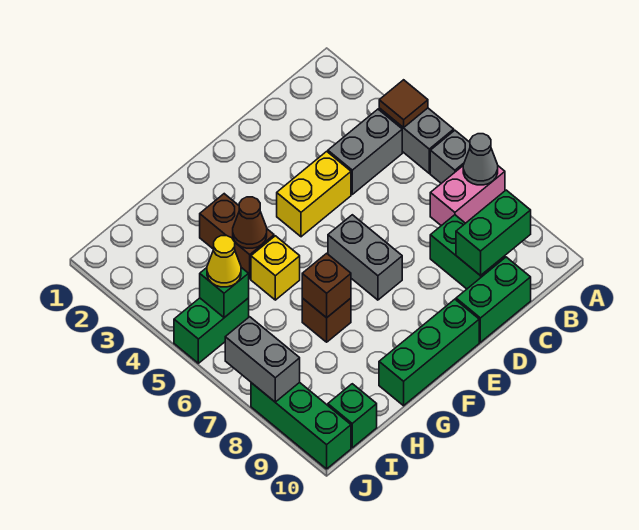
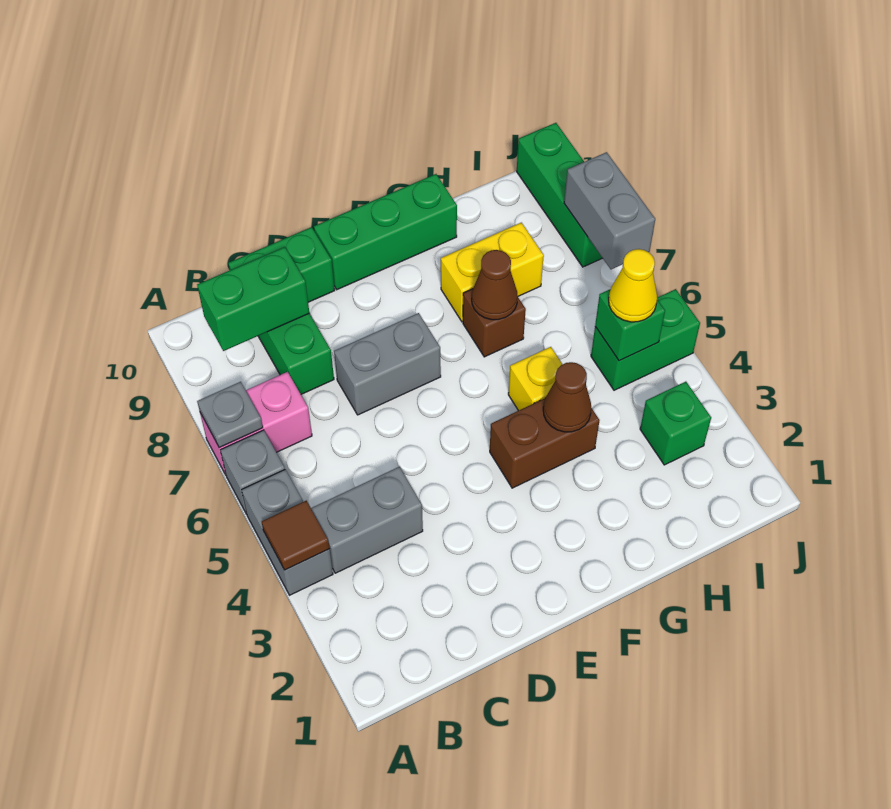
grey 1x1 cone [463,134,498,185] -> grey 1x1 plate [197,382,263,448]
yellow 1x2 brick [277,151,351,237] -> yellow 1x2 brick moved to [441,223,544,322]
grey 1x2 brick [328,215,402,300] -> grey 1x2 brick turned to [334,313,441,415]
brown 1x2 brick [200,194,274,279] -> brown 1x2 brick turned to [490,398,599,488]
brown 1x1 brick [302,253,351,318] -> brown 1x1 cone [472,250,518,320]
green 1x1 brick [328,384,377,448] -> green 1x1 brick moved to [640,382,711,465]

